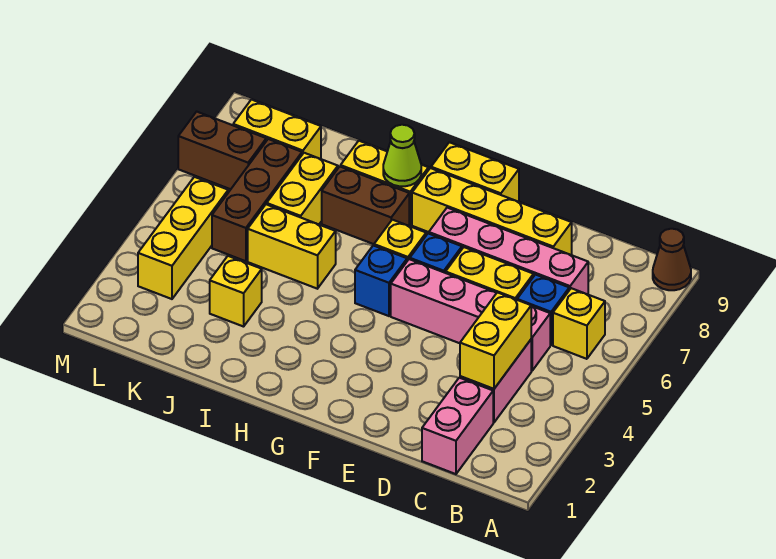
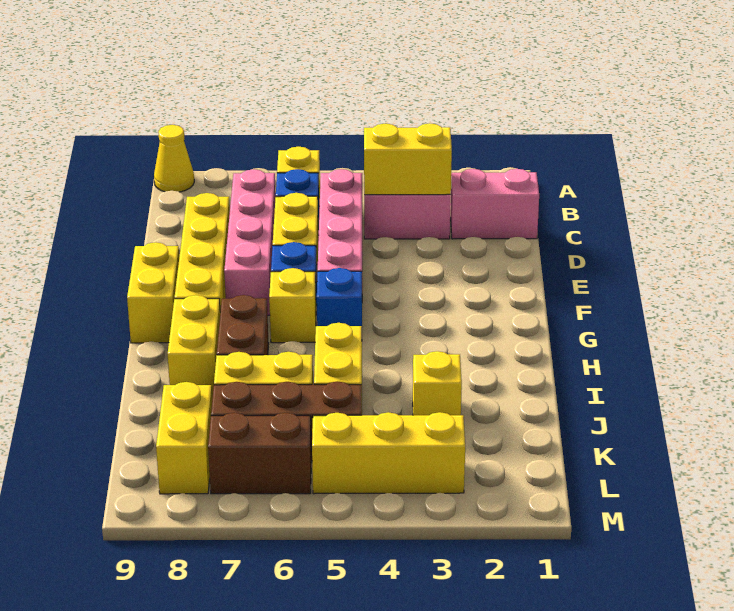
brown 1x1 cone [653,229,691,290] -> yellow 1x1 cone [154,125,194,192]
lime 1x1 cone [383,125,421,186] -> none
brown 1x2 brick [178,112,266,189] -> brown 1x2 brick turned to [208,413,312,494]

